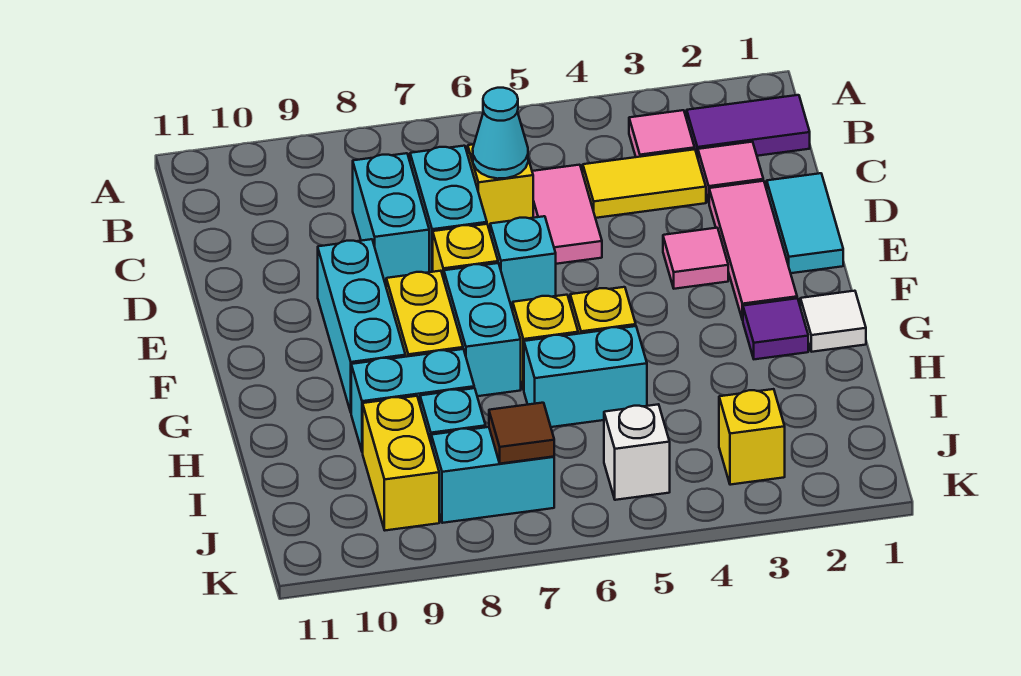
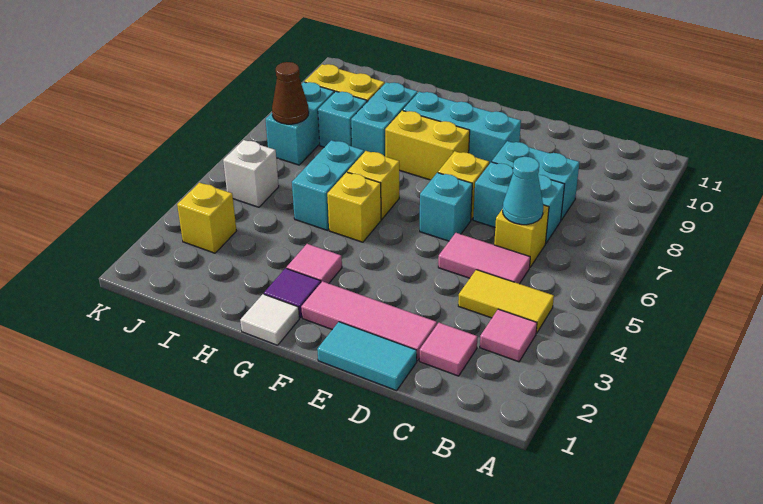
purple 1x2 tile [687,95,810,157] -> none
yellow 1x2 tile [583,149,706,218] -> yellow 1x2 tile turned to [458,270,554,333]
pink 1x1 tile [663,228,728,289] -> pink 1x1 tile moved to [286,244,342,283]
cyan 1x2 brick [444,263,521,396] -> none
brown 1x1 tile [489,403,554,464] -> brown 1x1 cone [272,62,309,124]

